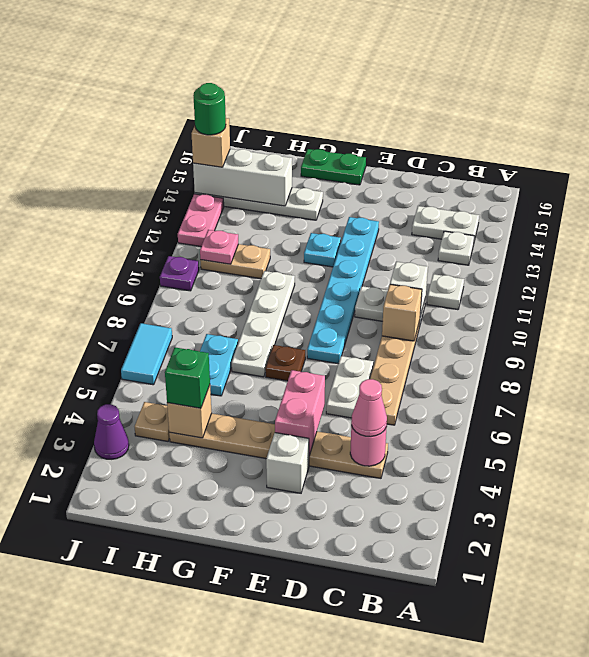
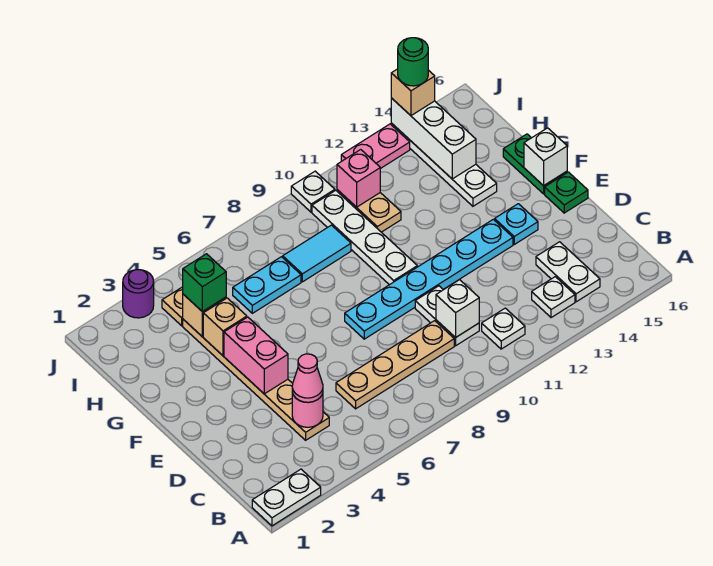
tan 1x1 brick [382,284,422,341] -> tan 1x1 brick moved to [203,298,247,356]
white 1x2 plate [326,356,373,418] -> white 1x2 plate moved to [252,469,321,526]
white 1x1 brick [266,433,309,493] -> white 1x1 brick moved to [524,128,567,186]
pink 1x2 brick [275,370,325,456] -> pink 1x2 brick turned to [224,317,288,394]
none -> green 1x1 plate [545,172,588,213]
brown 1x1 plate [265,345,305,381] -> none
cyan 1x1 plate [304,233,341,267] -> cyan 1x1 plate moved to [495,204,538,244]
white 1x4 plate [232,271,295,377] -> white 1x4 plate turned to [312,190,417,285]
pink 1x1 plate [200,230,238,264] -> pink 1x1 brick [337,150,380,207]
purple 1x1 cone [94,404,129,459] -> purple 1x1 round brick [123,270,154,318]
cyan 1x2 tile [121,323,172,385] -> cyan 1x2 tile moved to [283,225,351,282]
purple 1x1 plate [160,256,199,291] -> white 1x1 plate [291,171,335,212]

